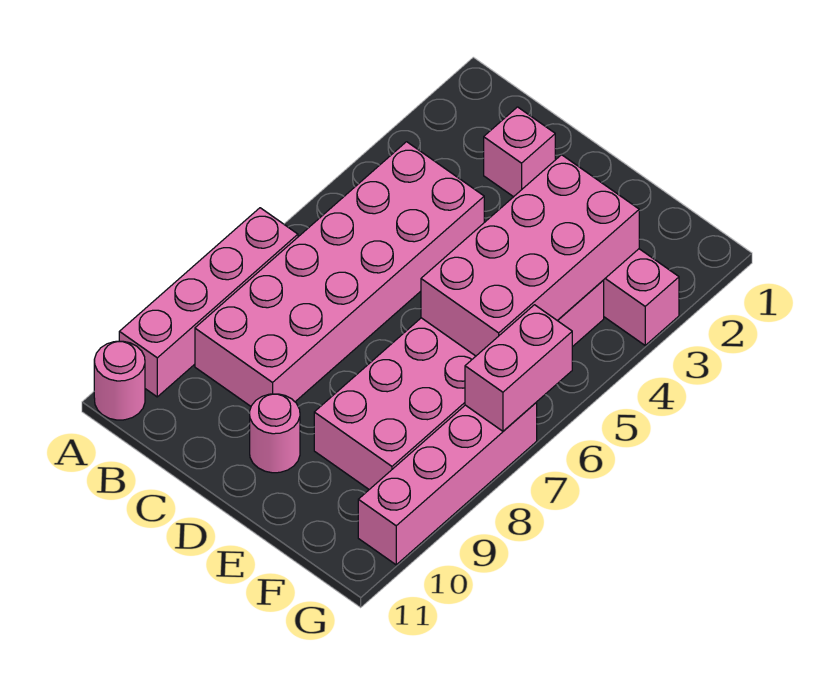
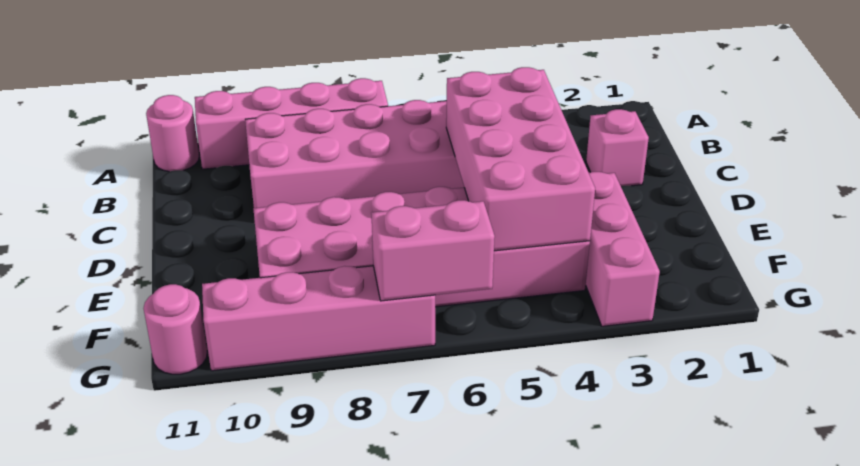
pink 1x1 round brick [250,394,300,473] -> pink 1x1 round brick moved to [143,284,207,374]
pink 2x4 brick [421,155,639,356] -> pink 2x4 brick turned to [446,67,595,251]

